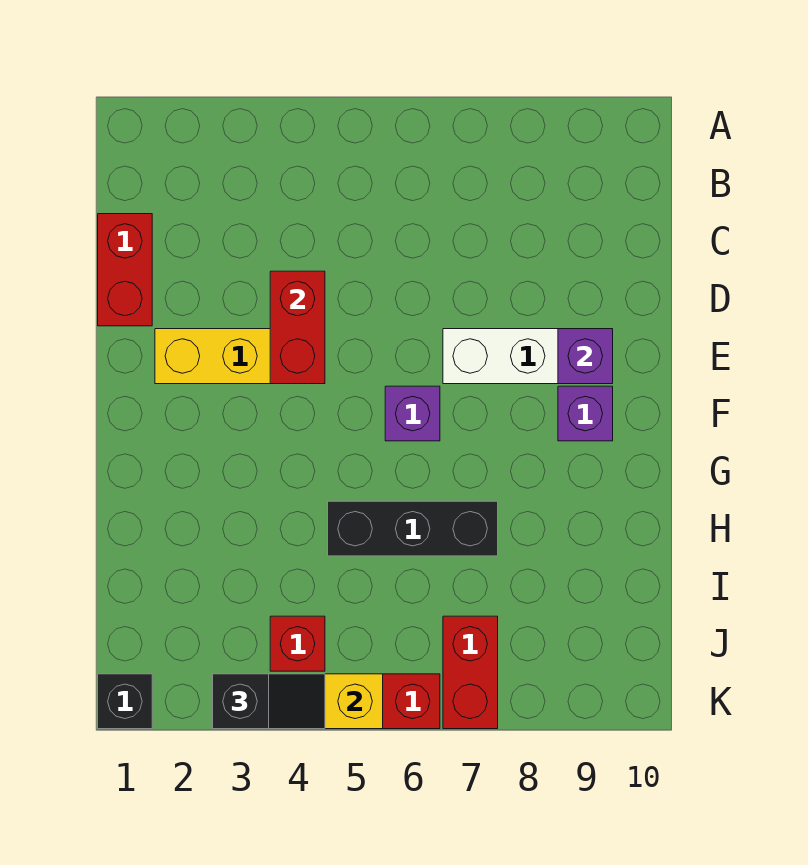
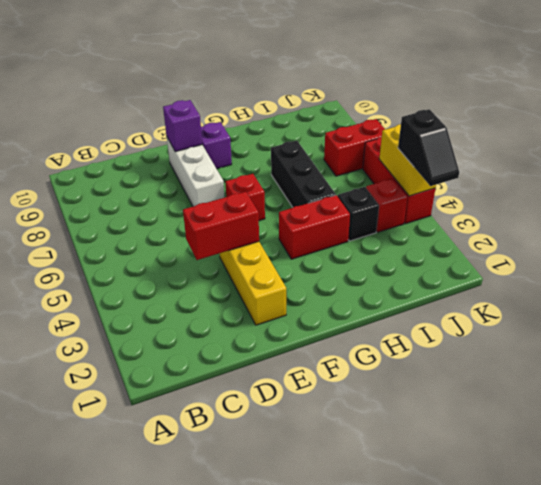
red 1x2 brick [98,214,152,326] -> red 1x2 brick moved to [279,195,350,259]
purple 1x1 brick [385,386,440,441] -> red 1x1 brick [225,174,265,221]
black 1x1 brick [98,674,152,729] -> black 1x1 brick moved to [338,187,379,241]
black 1x2 slope [213,674,325,729] -> black 1x2 slope turned to [398,109,459,186]

